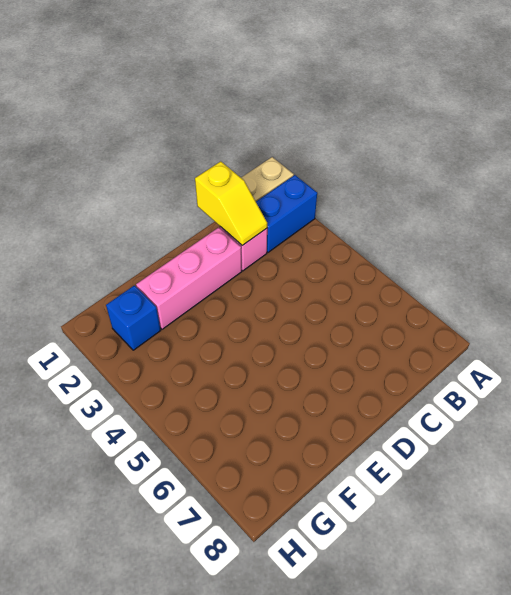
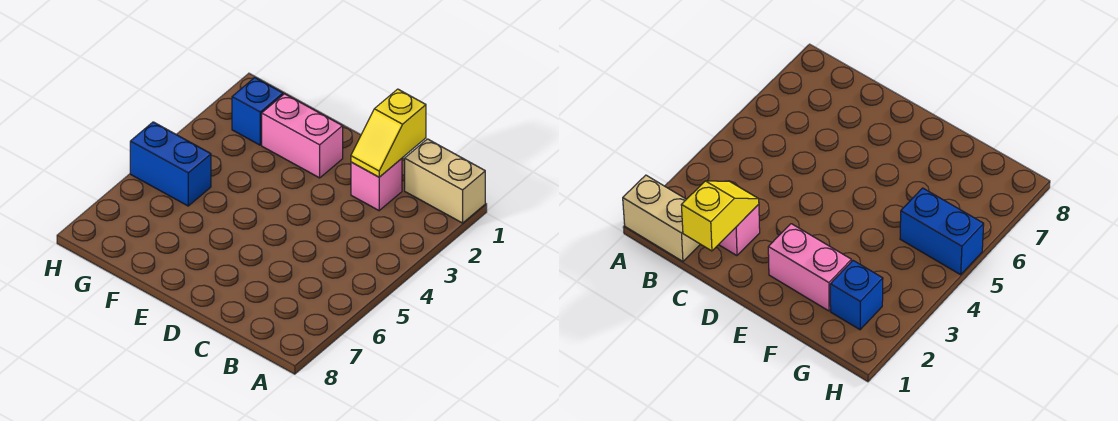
blue 1x2 brick [256,175,317,252] -> blue 1x2 brick moved to [130,122,211,206]
pink 1x3 brick [136,227,242,329] -> pink 1x2 brick [262,94,343,178]

